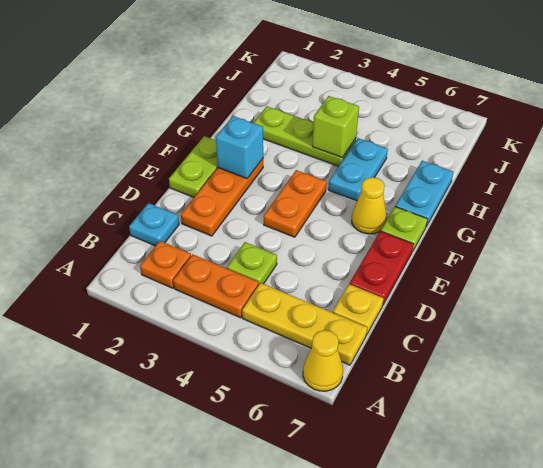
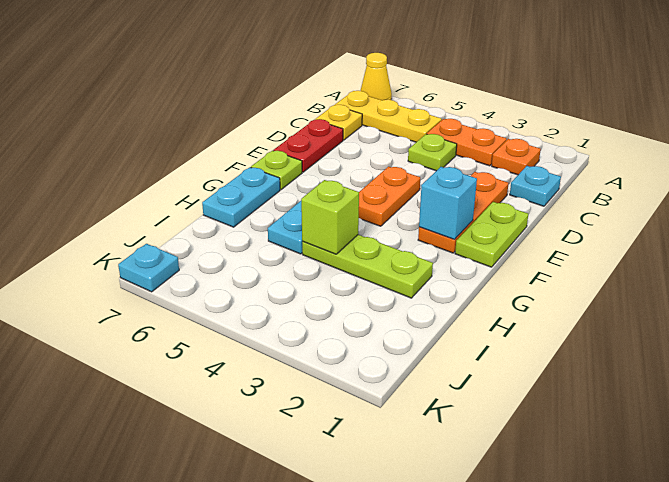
yellow 1x1 cone [352,177,387,234] -> none
none -> cyan 1x1 plate [118,244,179,292]

